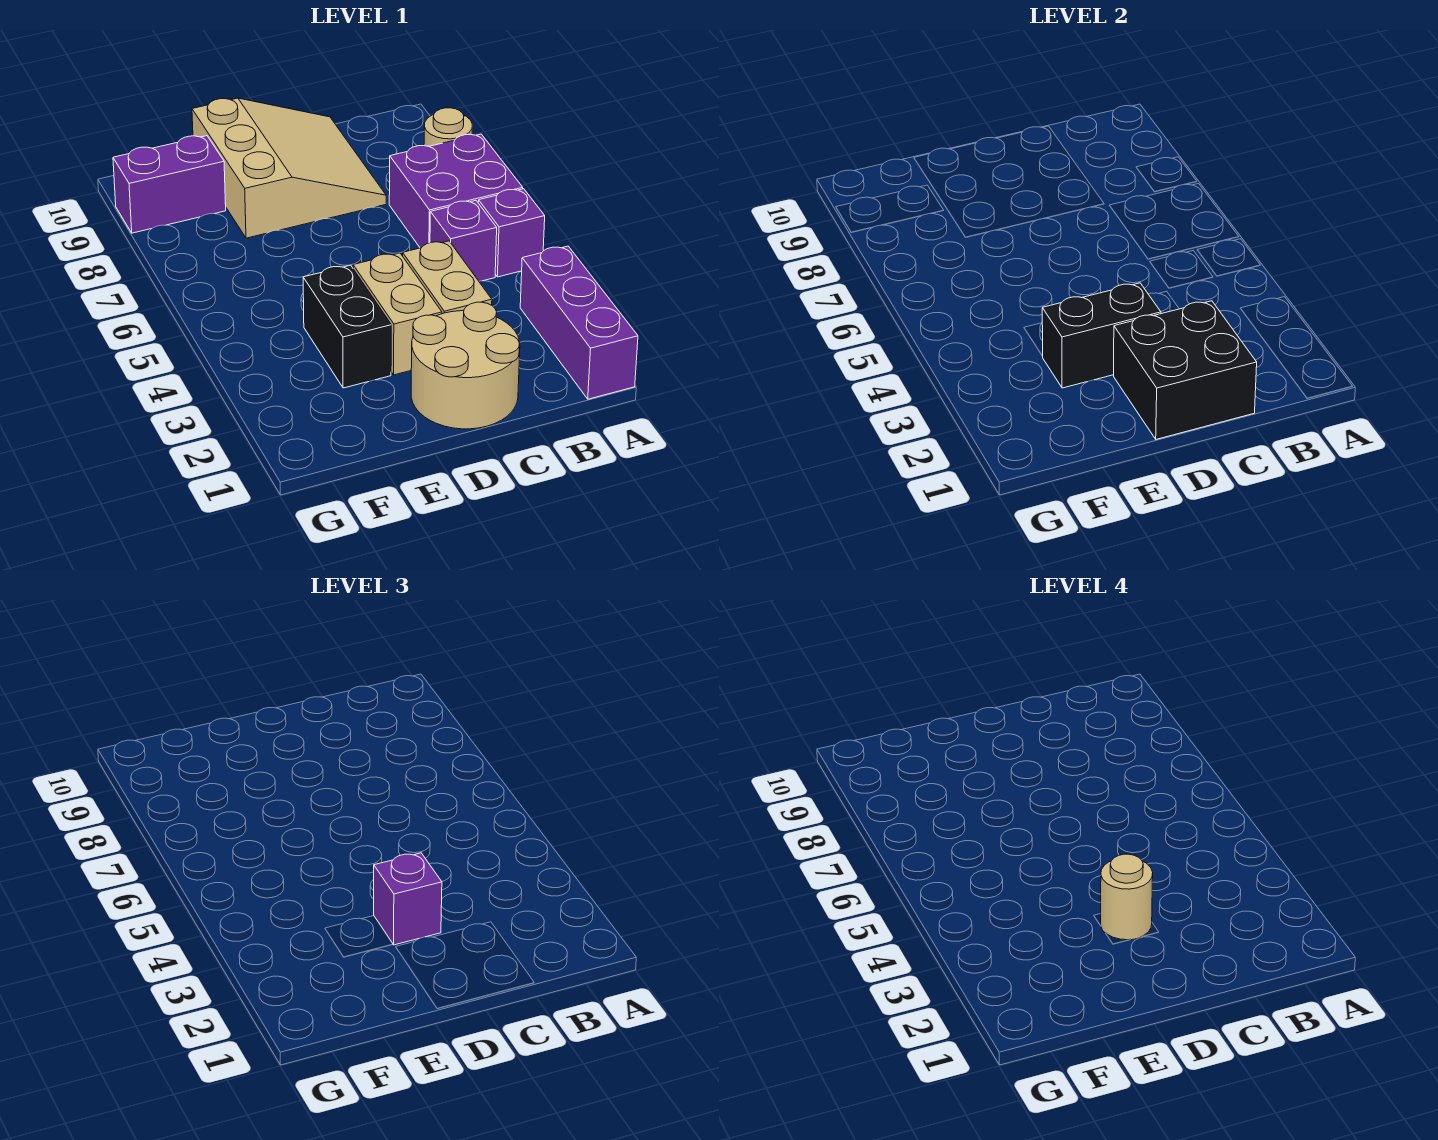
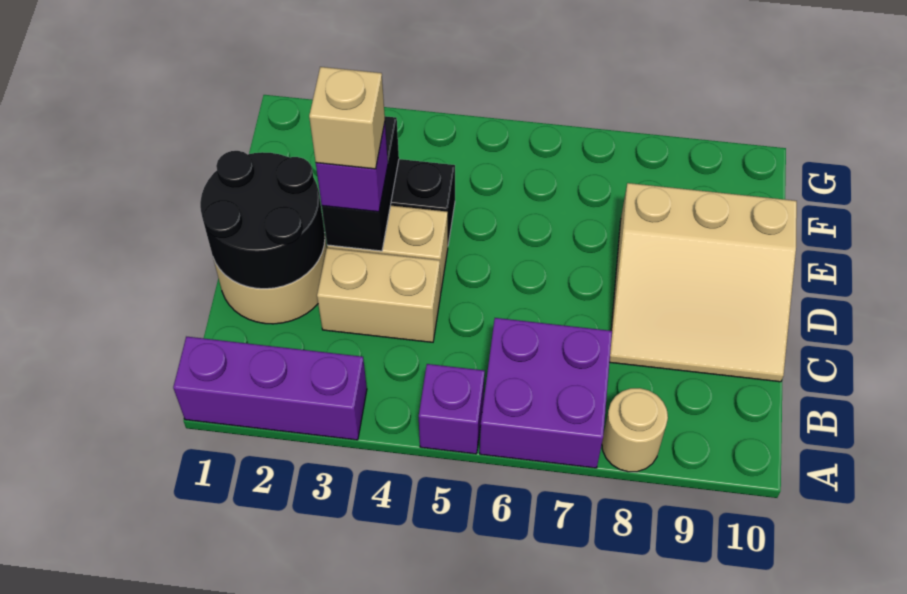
purple 1x1 brick [430,200,497,281] -> none
black 2x2 brick [1114,301,1257,439] -> black 2x2 round brick [200,151,325,289]
tan 1x1 round brick [1101,854,1153,940] -> tan 1x1 brick [309,67,385,169]
purple 1x2 brick [113,136,226,233] -> none

